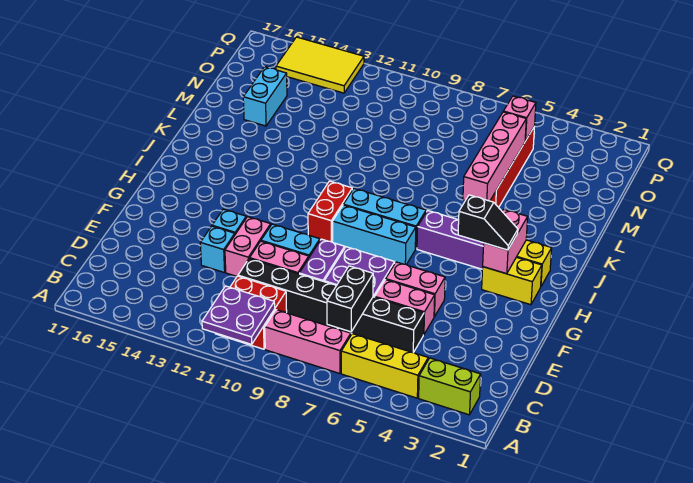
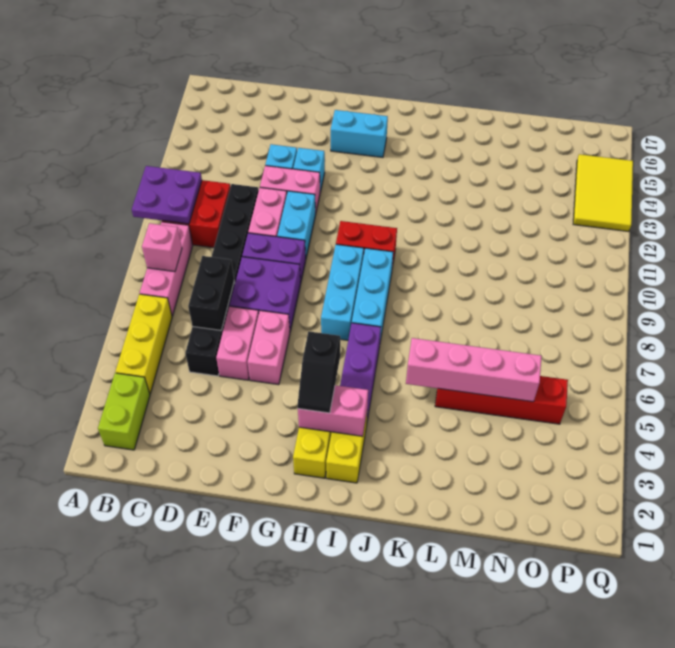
black 1x2 brick [327,266,373,332] -> black 1x2 brick turned to [188,256,234,330]
cyan 1x2 brick [243,67,287,126] -> cyan 1x2 brick moved to [331,110,388,157]
pink 1x1 brick [503,96,536,141] -> pink 1x1 brick moved to [142,223,182,272]

